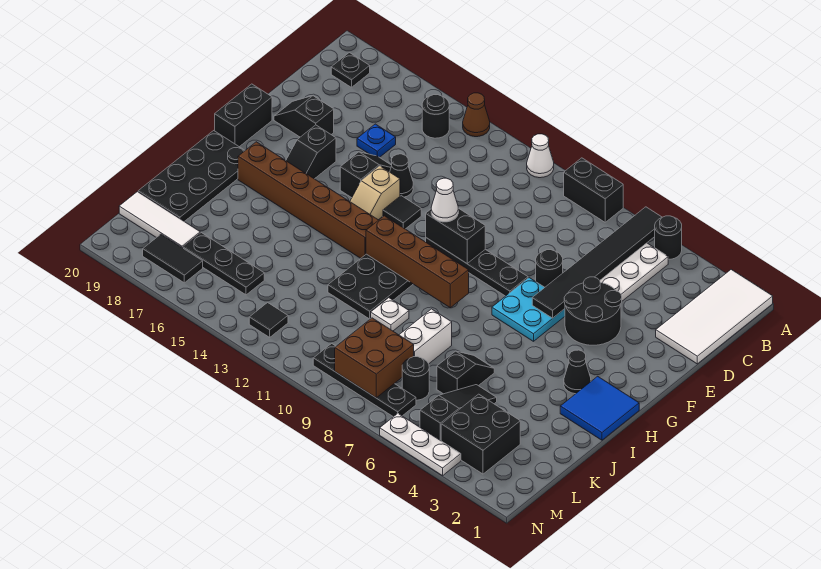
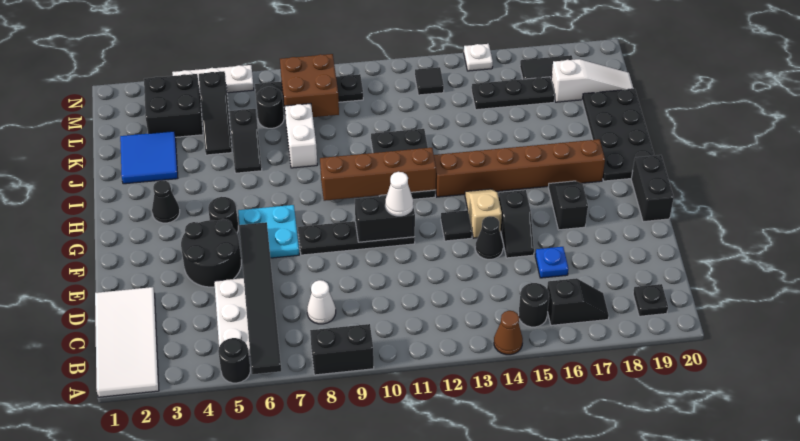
white 1x1 cone [527,134,554,178] -> white 1x1 cone moved to [307,280,336,324]
black 1x1 round brick [536,250,563,287] -> black 1x1 round brick moved to [208,197,238,233]
black 1x2 slope [274,96,334,137] -> black 1x2 slope moved to [547,278,609,325]
blue 2x2 tile [560,376,639,440] -> blue 2x2 tile moved to [120,131,178,184]
white 1x1 plate [371,298,409,331] -> white 1x1 plate moved to [464,44,493,71]
white 1x3 tile [119,192,200,248] -> white 1x3 slope [551,59,634,102]

